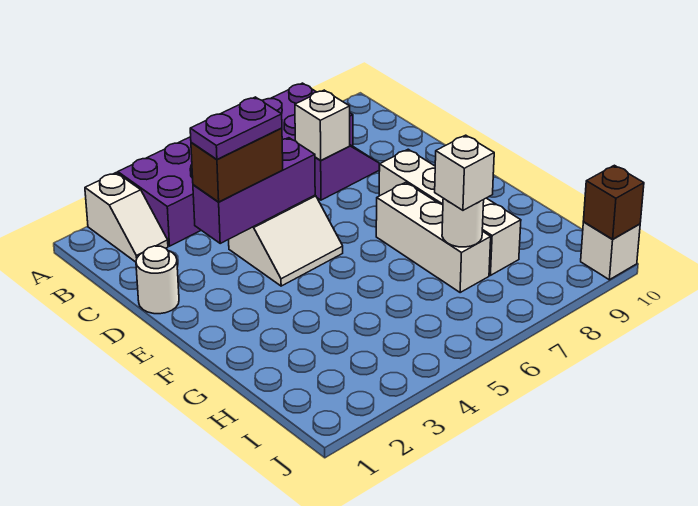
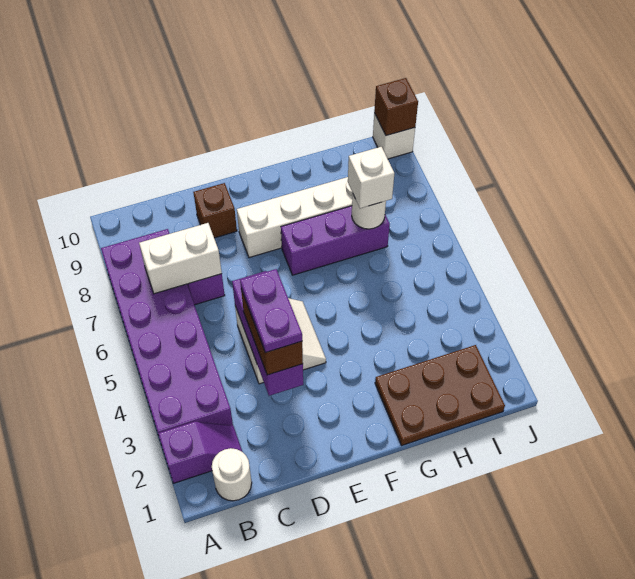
white 1x2 slope [85,173,168,262] -> purple 1x2 slope [158,422,242,483]
white 1x1 brick [295,90,350,161] -> white 1x2 brick [139,223,222,294]
white 1x1 round brick [136,246,179,314] -> white 1x1 round brick moved to [212,448,252,501]
none -> brown 1x1 brick [193,183,237,238]
white 1x3 brick [376,182,491,293] -> purple 1x3 brick [281,206,390,275]
none -> brown 2x3 plate [375,345,505,445]

